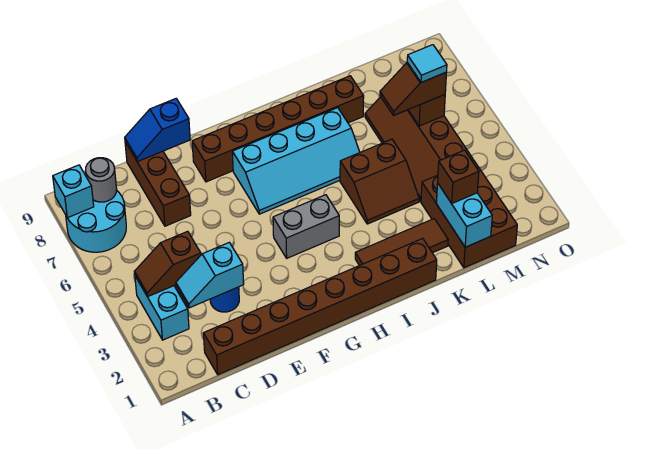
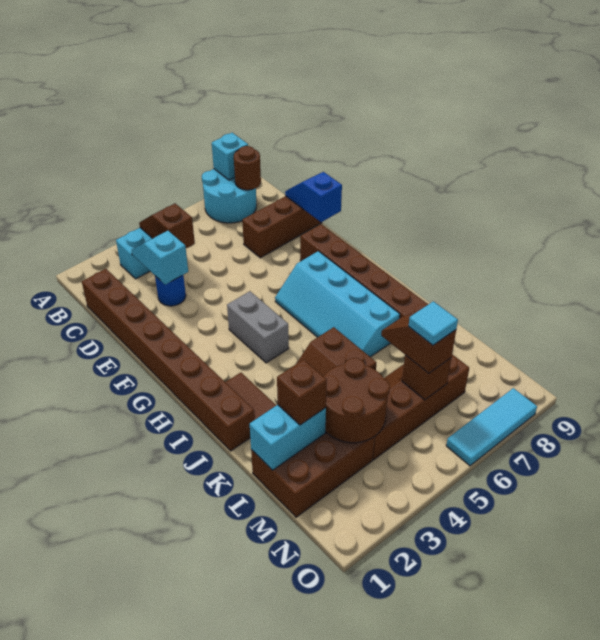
grey 1x1 round brick [85,158,117,202] -> brown 1x1 round brick [234,146,261,190]
none -> brown 2x2 round brick [323,358,390,443]
none -> cyan 1x3 tile [446,388,537,466]

